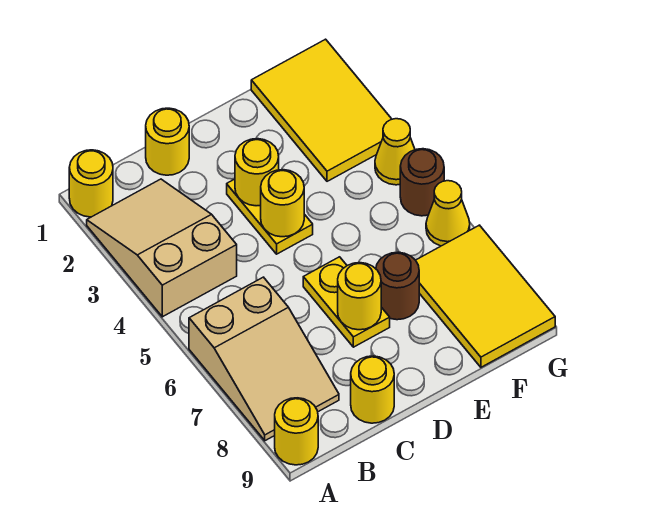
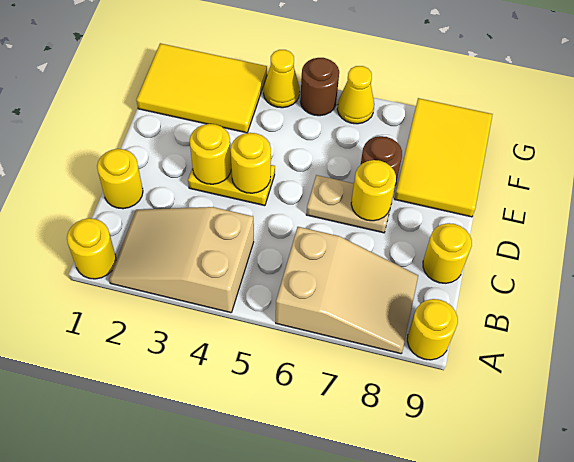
yellow 1x2 plate [303,257,390,347] -> tan 1x2 plate [306,175,394,233]
yellow 2x3 tile [416,225,555,367] -> yellow 2x3 tile turned to [395,98,493,217]

